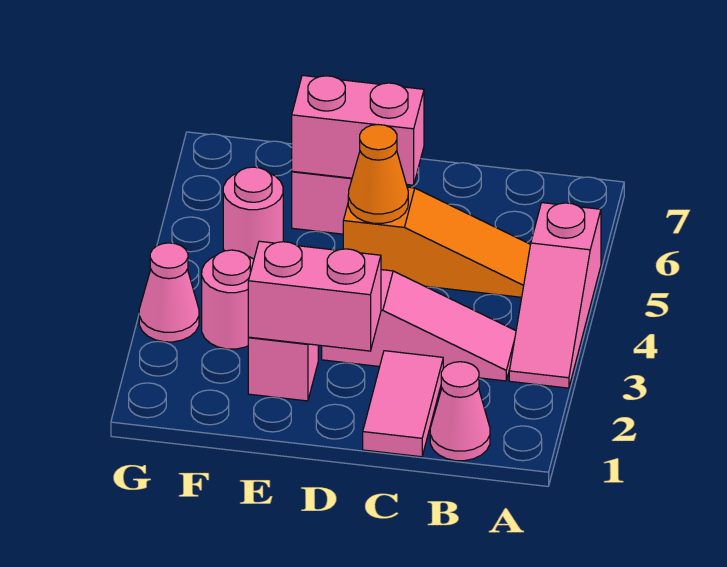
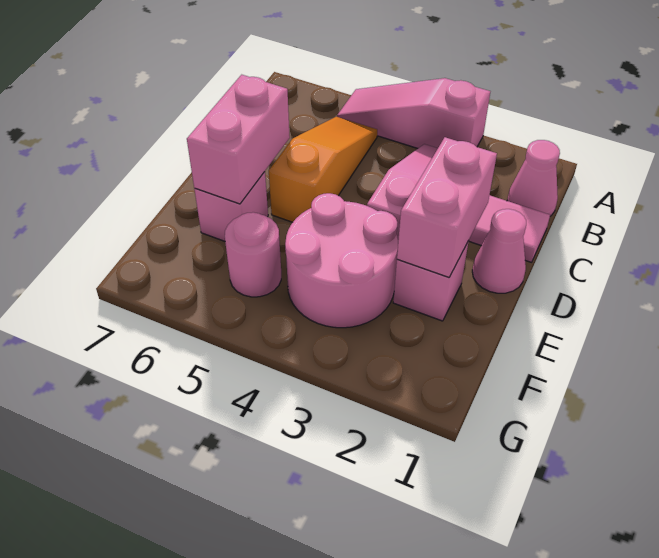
pink 1x3 slope [509,203,601,388] -> pink 1x3 slope turned to [337,78,490,148]
orange 1x1 cone [348,125,408,223] -> none
pink 1x1 round brick [202,250,254,349] -> pink 2x2 round brick [285,193,398,328]
pink 1x1 cone [139,243,199,342] -> pink 1x1 cone moved to [472,209,526,293]

